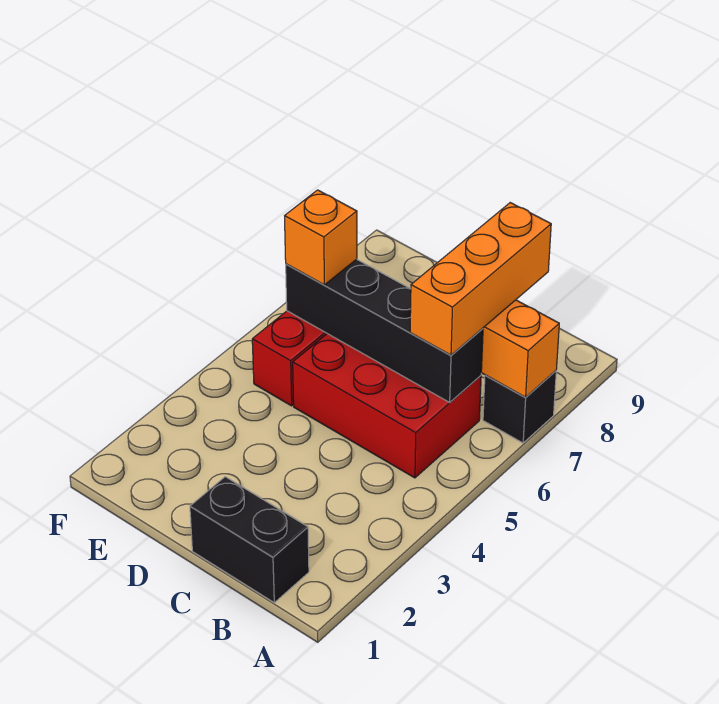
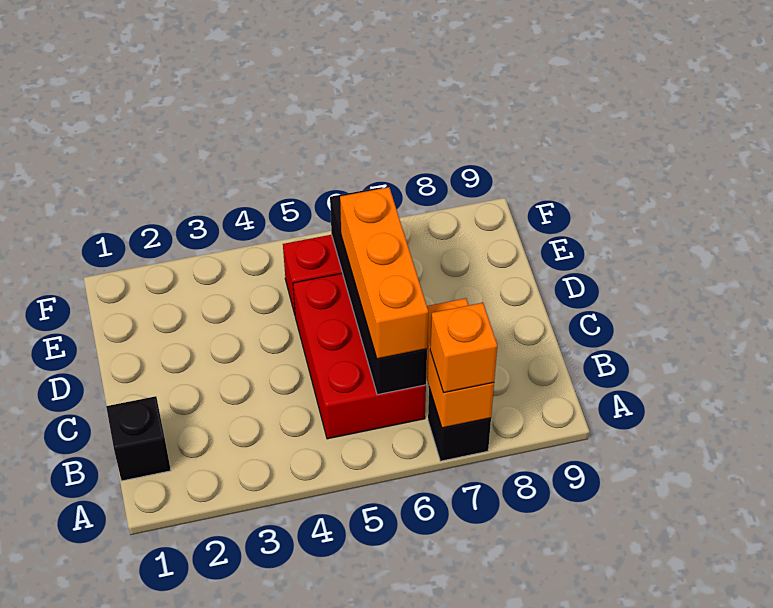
black 1x2 brick [190,477,309,603] -> black 1x1 brick [106,396,171,481]
orange 1x3 brick [410,203,551,355] -> orange 1x3 brick turned to [340,187,428,359]
orange 1x1 brick [285,190,357,285] -> orange 1x1 brick moved to [430,303,497,393]

